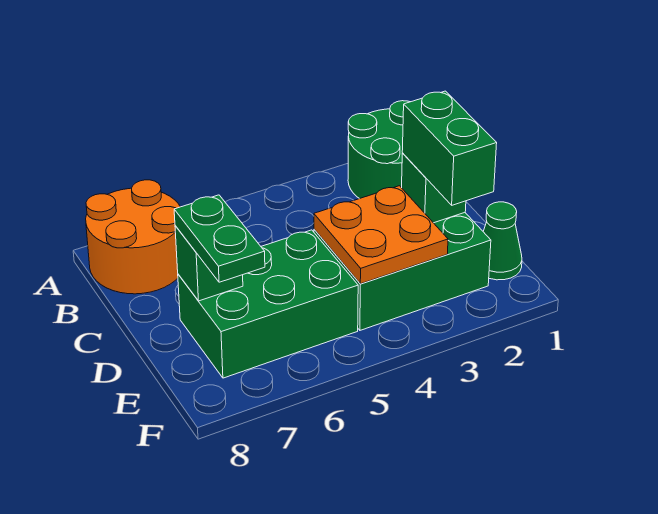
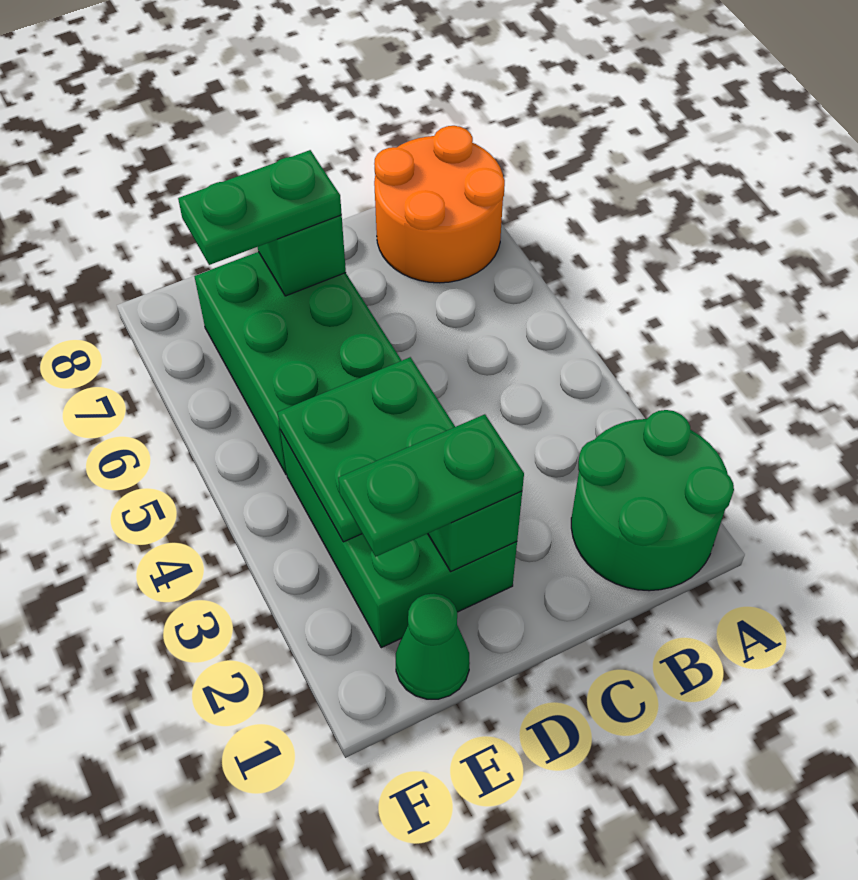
green 1x2 brick [402,91,497,205] -> green 1x2 plate [338,414,524,557]
orange 2x2 plate [314,186,448,284] -> green 2x2 plate [278,357,455,542]

